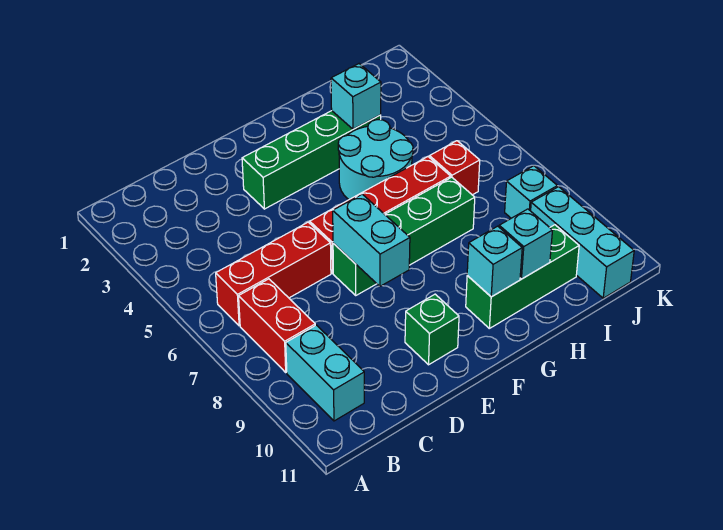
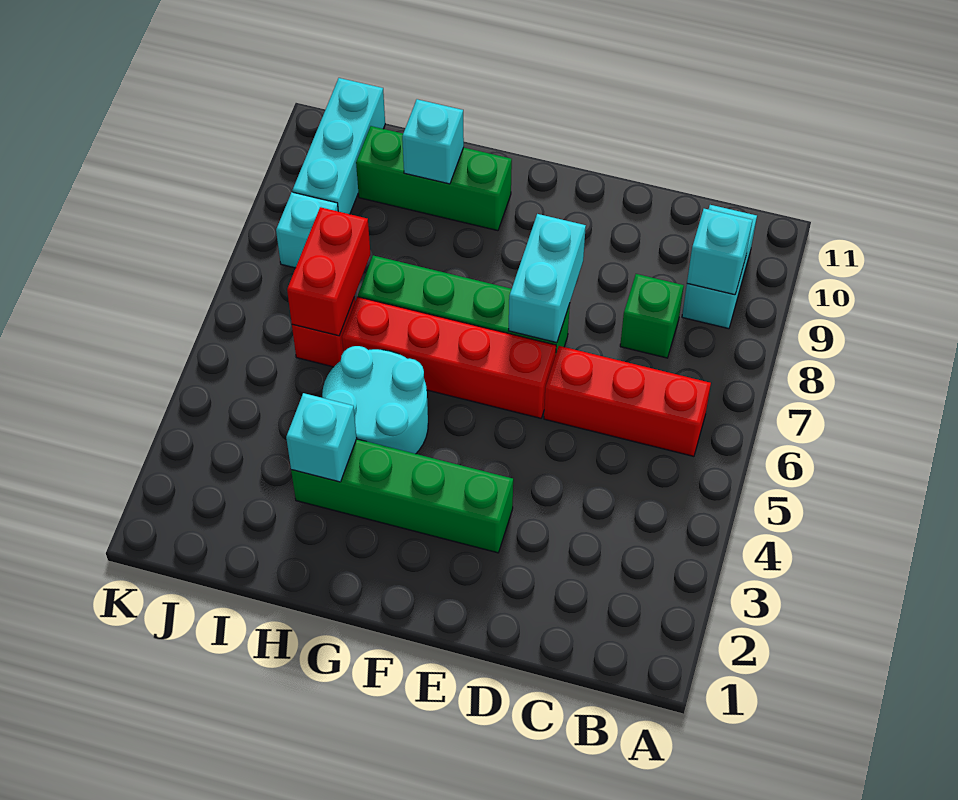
red 1x2 brick [239,279,315,372] -> red 1x2 brick moved to [287,207,370,336]
green 1x1 brick [405,294,459,365] -> green 1x1 brick moved to [620,274,684,358]
cyan 1x1 brick [467,226,522,297] -> cyan 1x1 brick moved to [687,209,752,295]

